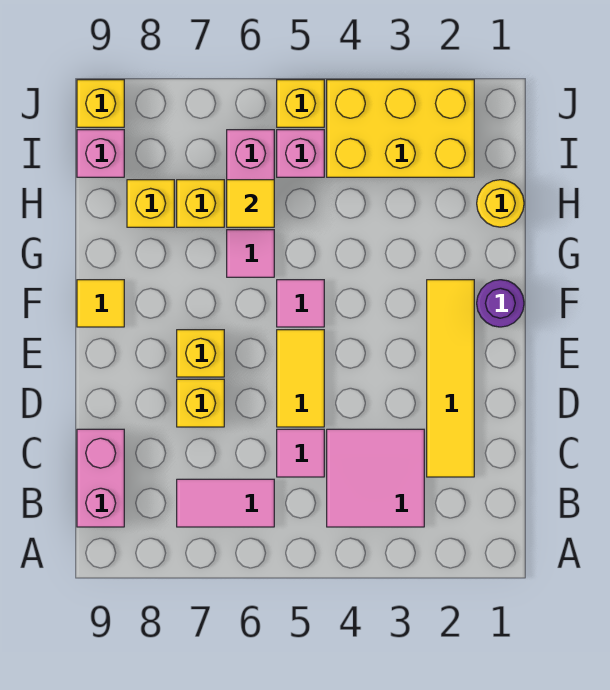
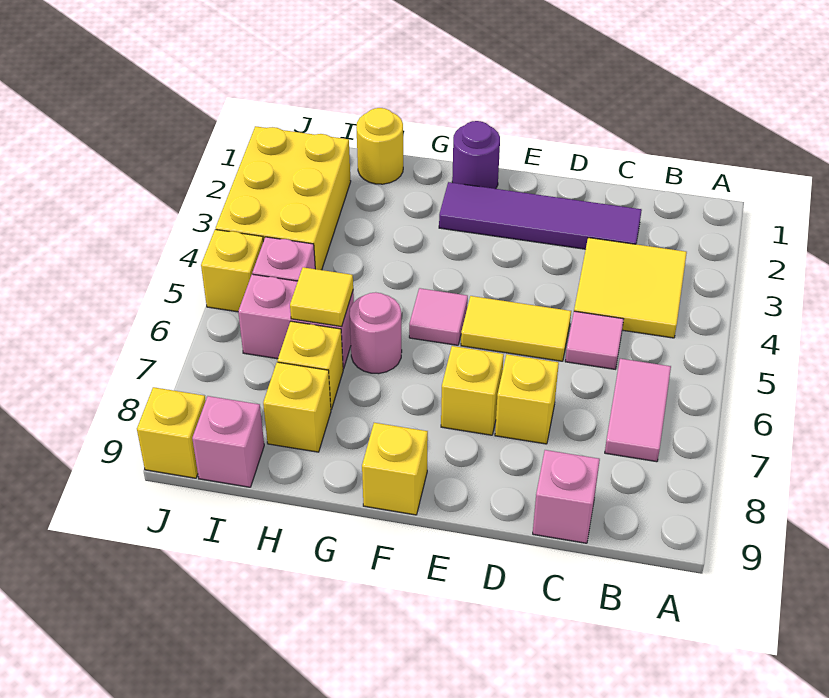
pink 2x2 tile [327,429,424,527] -> yellow 2x2 tile [574,238,687,338]
pink 1x2 brick [77,429,124,527] -> pink 1x1 brick [533,450,600,543]
yellow 1x4 tile [427,280,474,477] -> purple 1x4 tile [439,182,642,249]
yellow 1x1 tile [77,280,124,327] -> yellow 1x1 brick [362,423,428,515]
pink 1x1 tile [227,230,274,277] -> pink 1x1 round brick [350,292,402,374]

